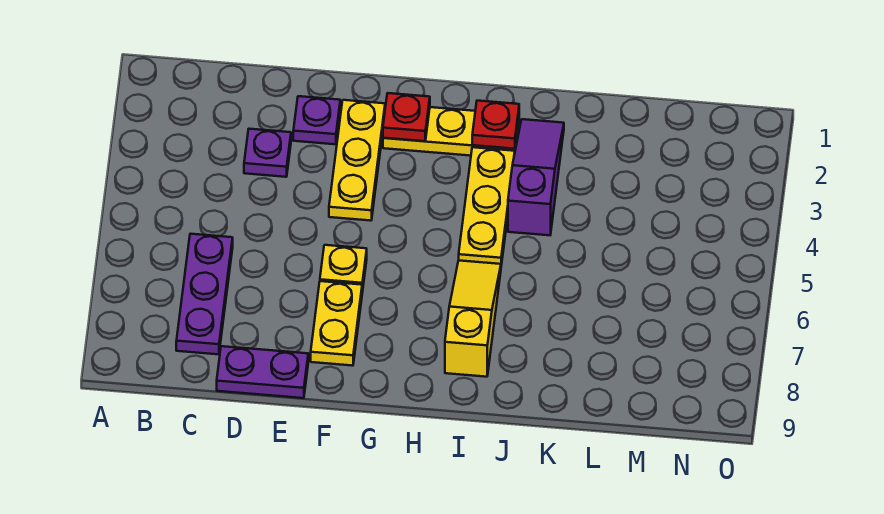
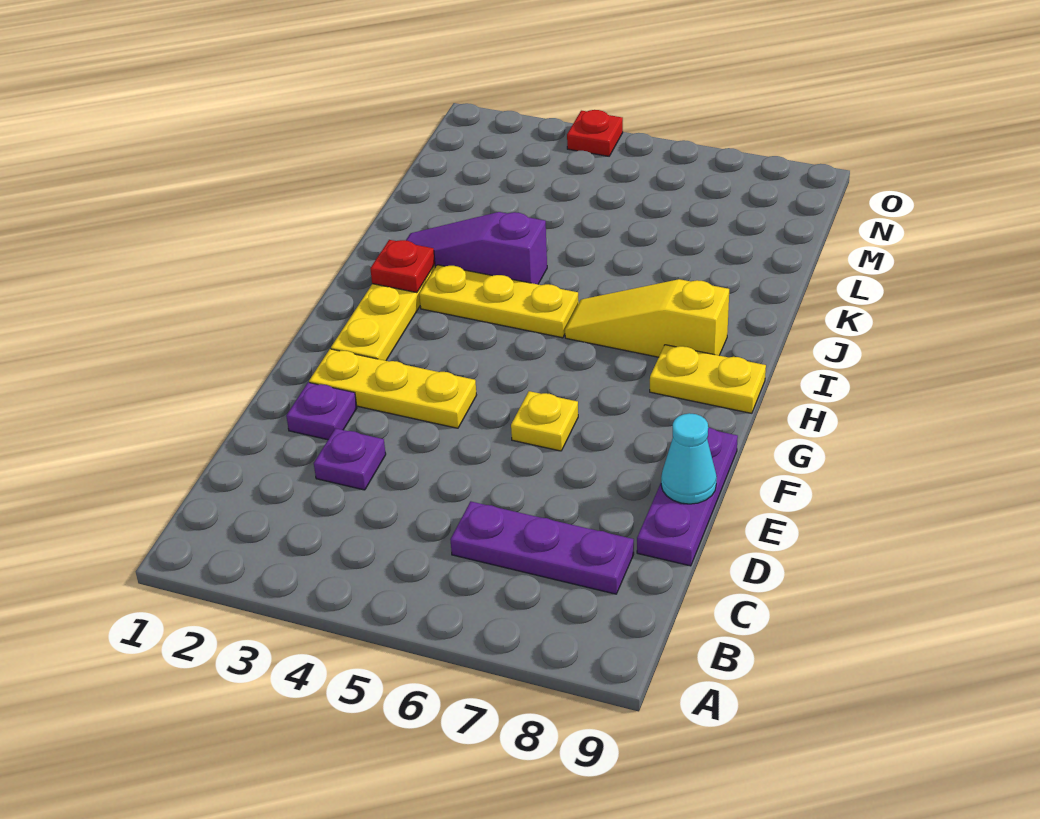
purple 1x2 plate [217,346,308,398] -> purple 1x3 plate [637,427,738,566]
none -> cyan 1x1 cone [661,413,717,504]
yellow 1x2 plate [311,281,362,366] -> yellow 1x2 plate moved to [650,345,766,413]
red 1x1 plate [383,93,430,141] -> red 1x1 plate moved to [567,110,623,156]

